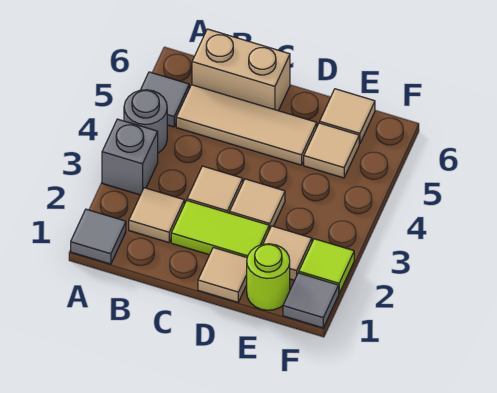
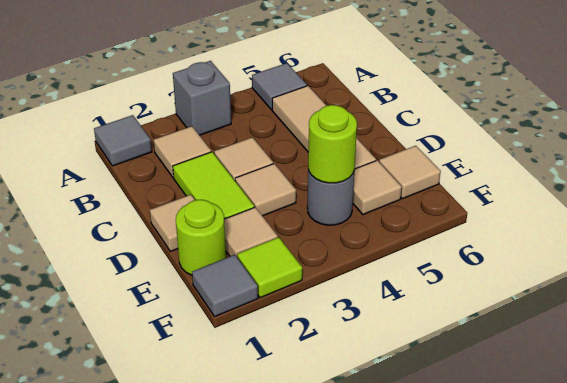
grey 1x1 round brick [124,90,167,153] -> grey 1x1 round brick moved to [307,169,354,225]
tan 1x2 brick [192,29,290,111] -> none
none -> lime 1x1 round brick [308,105,357,183]

